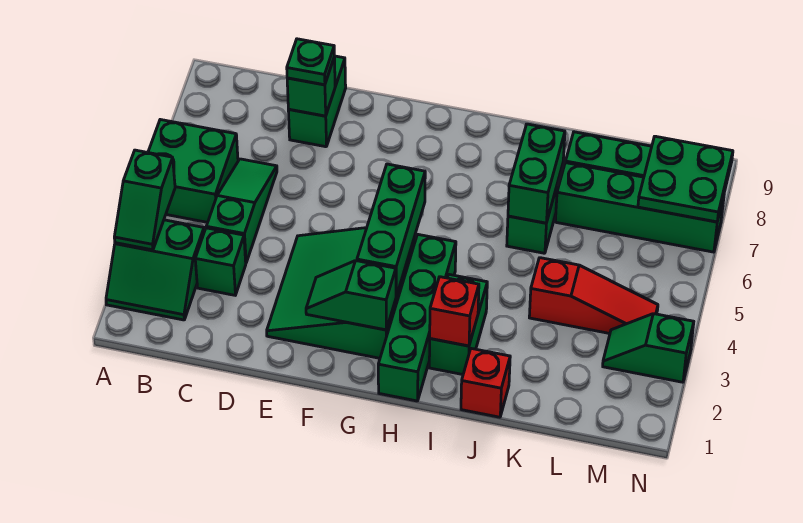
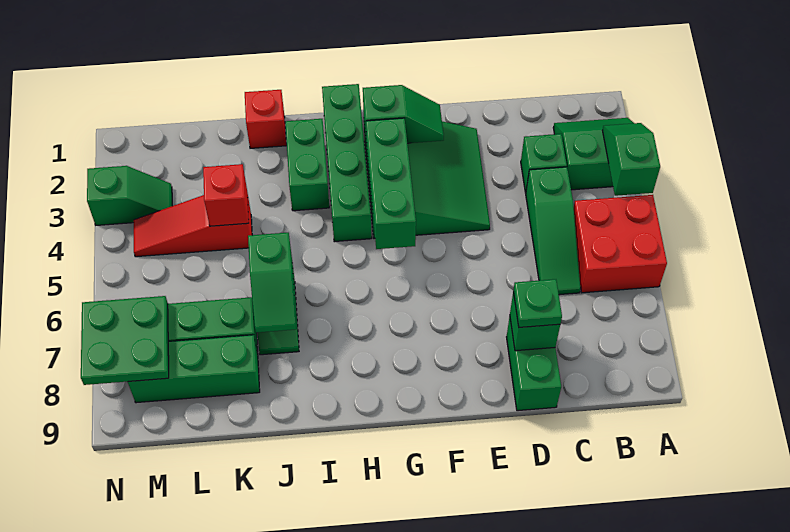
green 2x2 brick [148,120,238,222] -> red 2x2 brick [574,195,667,293]
red 1x1 brick [430,277,479,346] -> red 1x1 brick moved to [203,164,249,226]
green 1x2 brick [508,124,565,223] -> green 1x2 slope [248,233,296,333]

